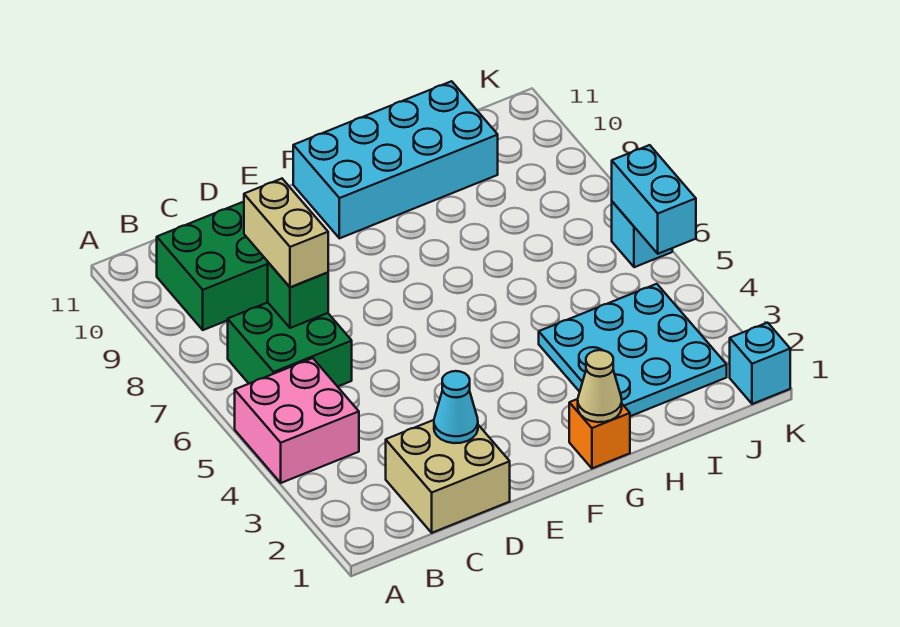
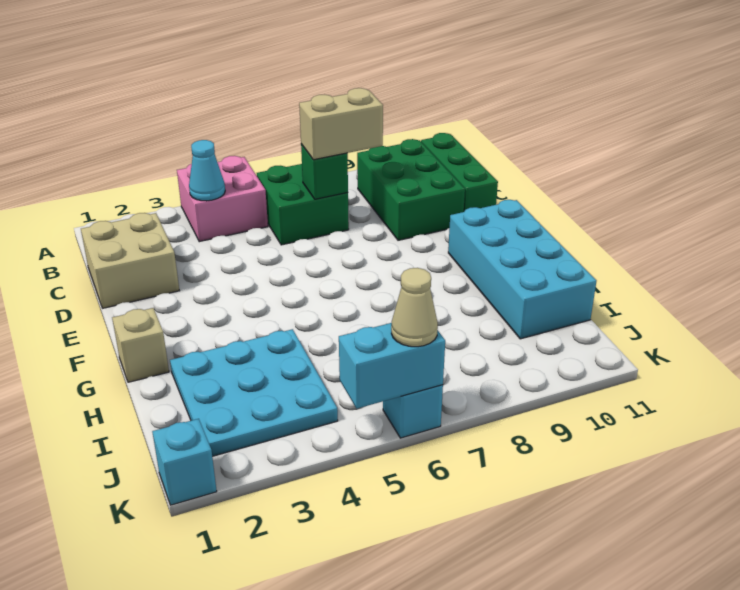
none -> green 1x3 brick [421,133,498,211]
cyan 1x1 cone [434,371,478,443] -> cyan 1x1 cone moved to [189,140,225,201]
orange 1x1 brick [569,399,630,468] -> tan 1x1 brick [112,308,169,382]
tan 1x1 cone [578,350,622,422] -> tan 1x1 cone moved to [391,268,438,347]

